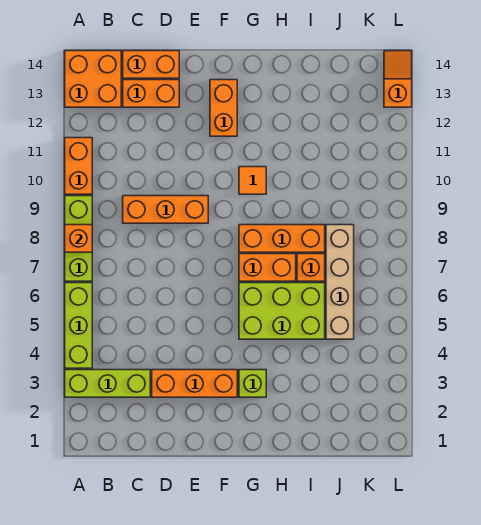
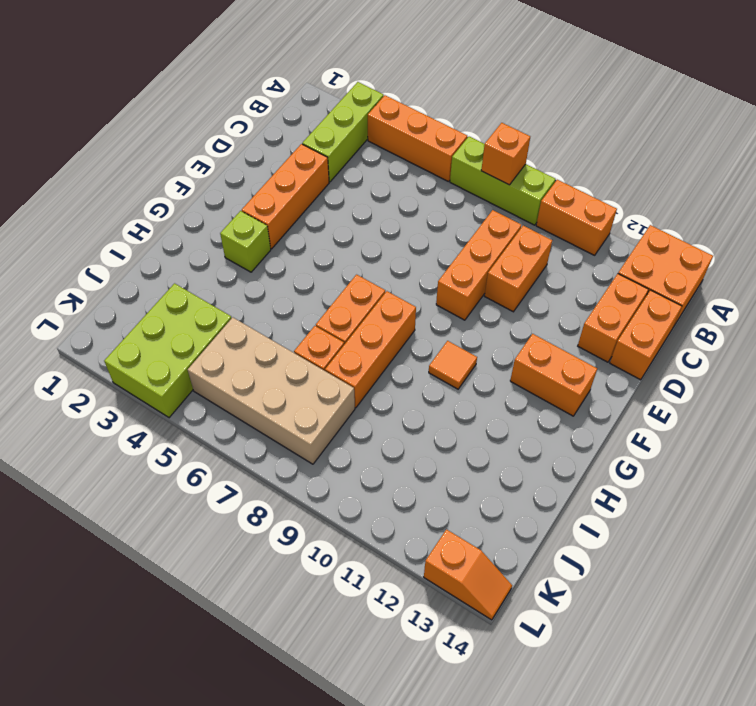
lime 1x3 brick [65,283,92,368] -> orange 1x3 brick [368,95,467,182]
none -> orange 1x2 brick [485,226,552,312]
lime 2x3 brick [239,283,325,339] -> lime 2x3 brick moved to [104,283,231,418]
tan 1x4 brick [326,225,354,339] -> tan 2x4 brick [188,317,355,464]

